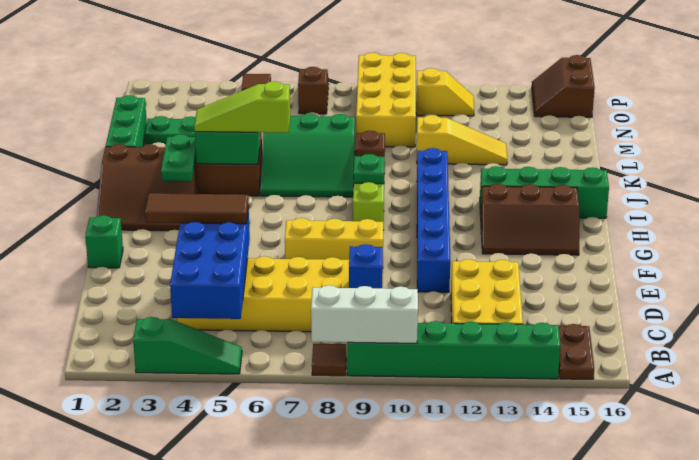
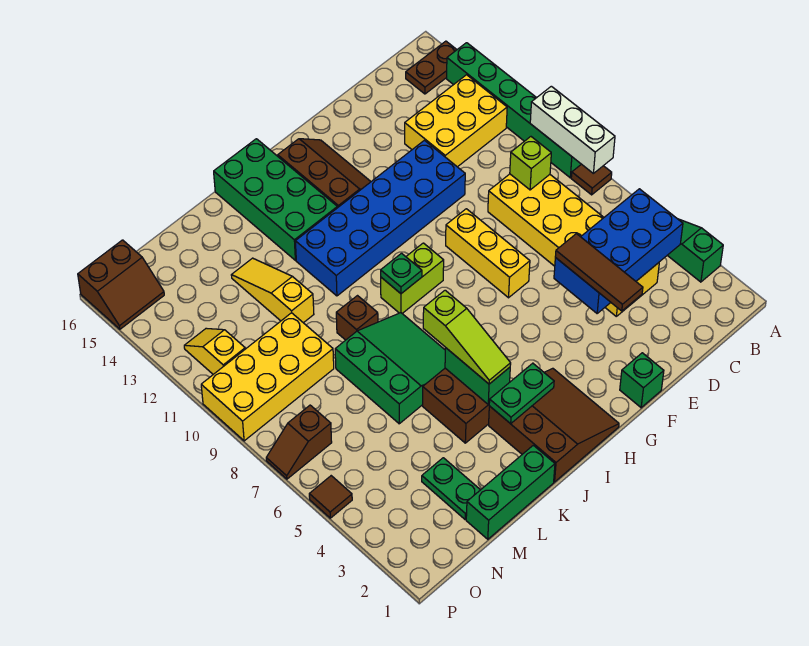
blue 1x1 brick [349,244,383,288] -> lime 1x1 brick [510,137,551,190]
blue 1x6 brick [417,148,450,292] -> blue 2x6 brick [295,140,465,296]
green 1x4 brick [480,166,609,218] -> green 2x4 brick [214,139,337,260]

